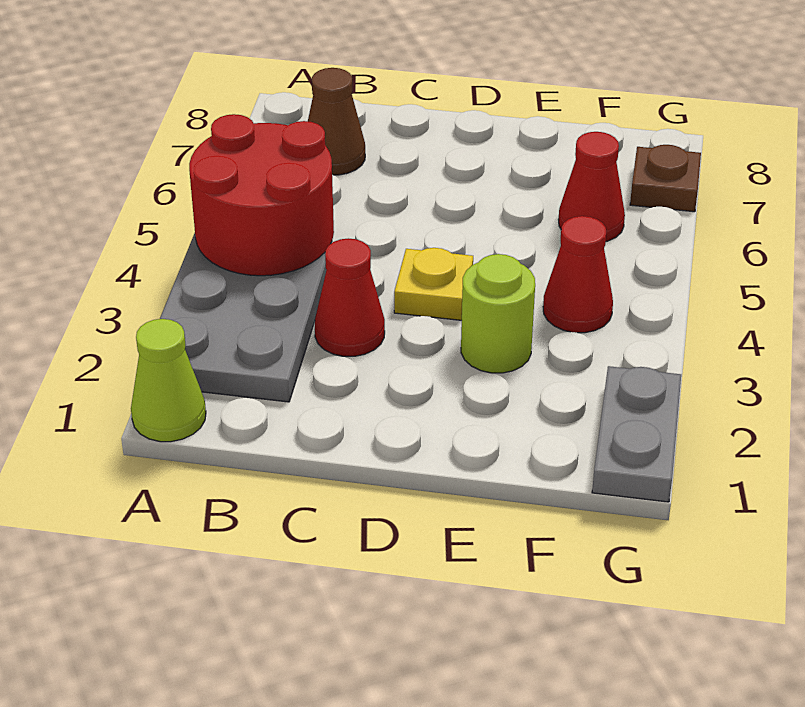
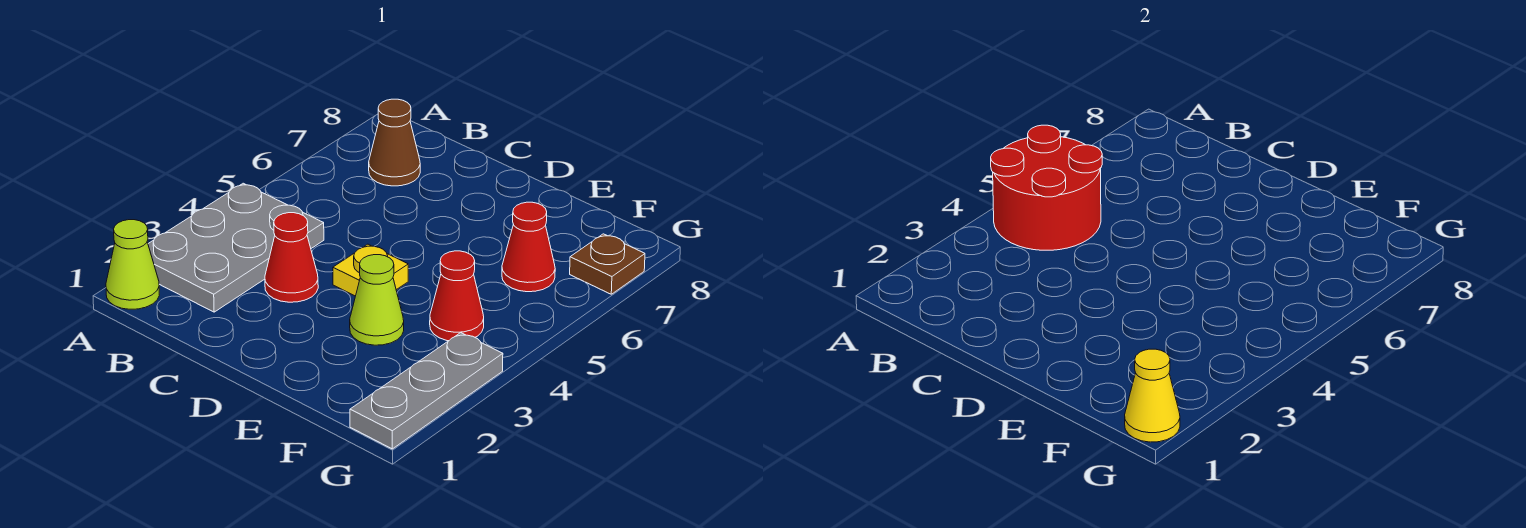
lime 1x1 round brick [461,254,535,373] -> lime 1x1 cone [350,255,404,345]
grey 1x2 plate [592,366,681,502] -> grey 1x3 plate [350,333,503,449]
none -> yellow 1x1 cone [1125,349,1180,442]

